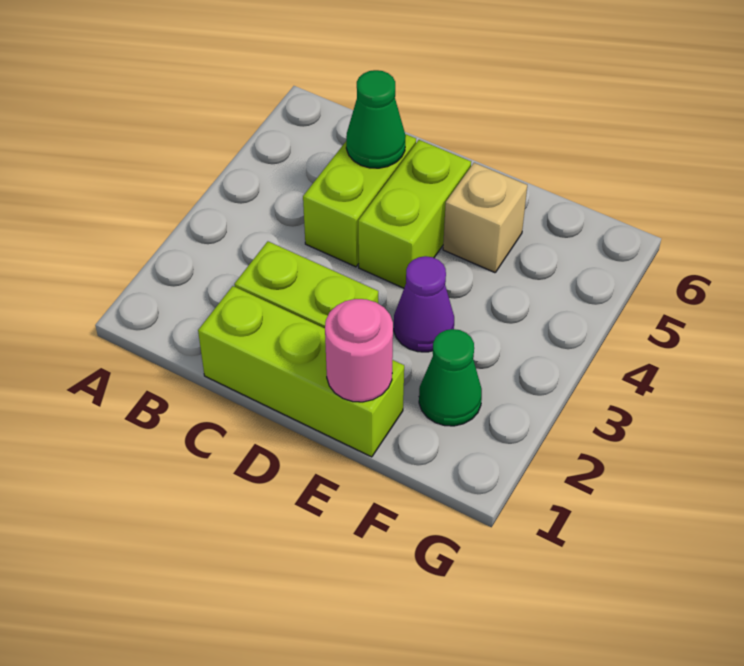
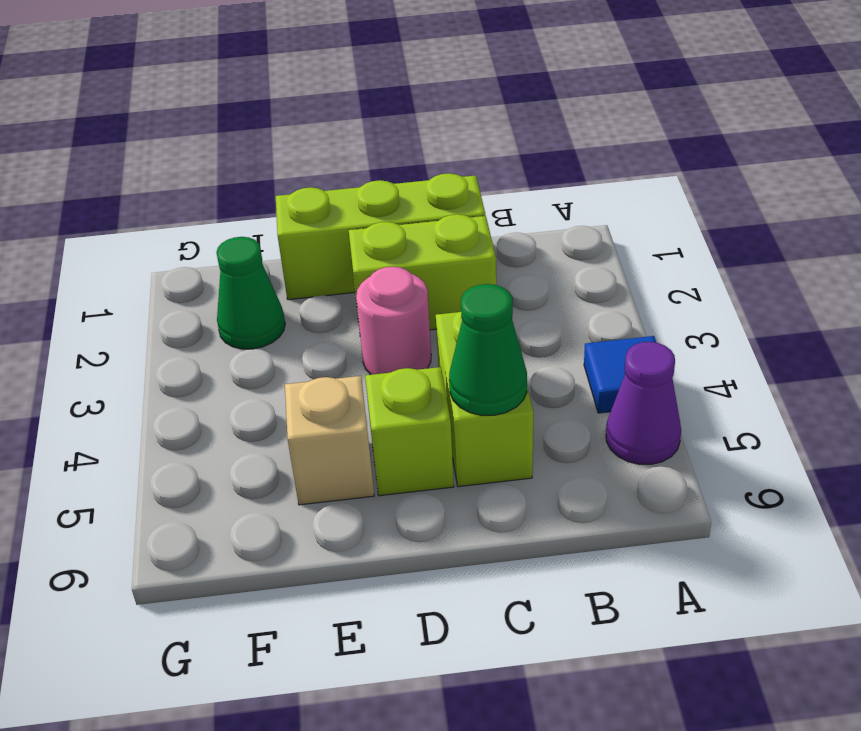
none -> blue 1x1 tile [584,336,657,413]
lime 1x2 brick [358,140,471,288] -> lime 1x1 brick [365,367,454,496]
pink 1x1 round brick [325,299,393,402] -> pink 1x1 round brick moved to [356,267,431,375]
purple 1x1 cone [394,256,454,352] -> purple 1x1 cone moved to [606,342,681,464]

